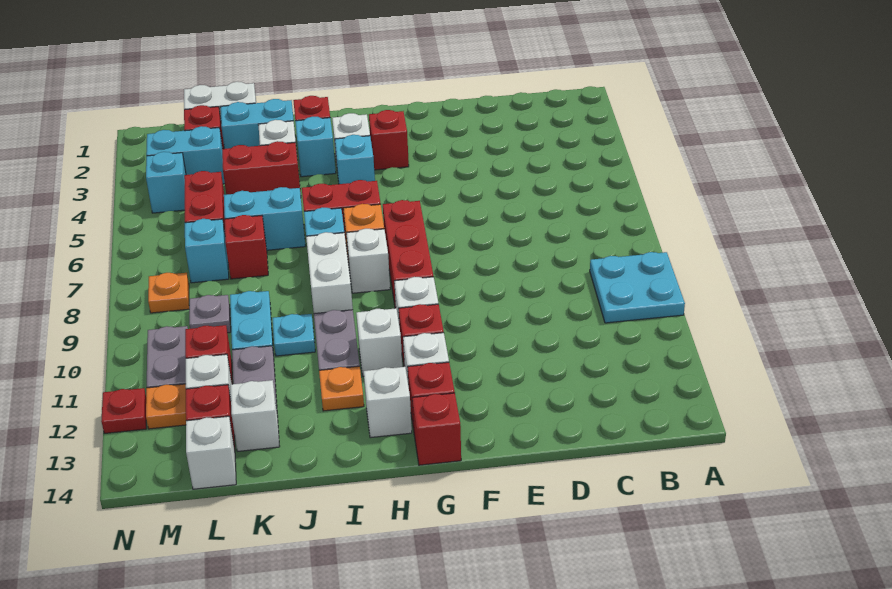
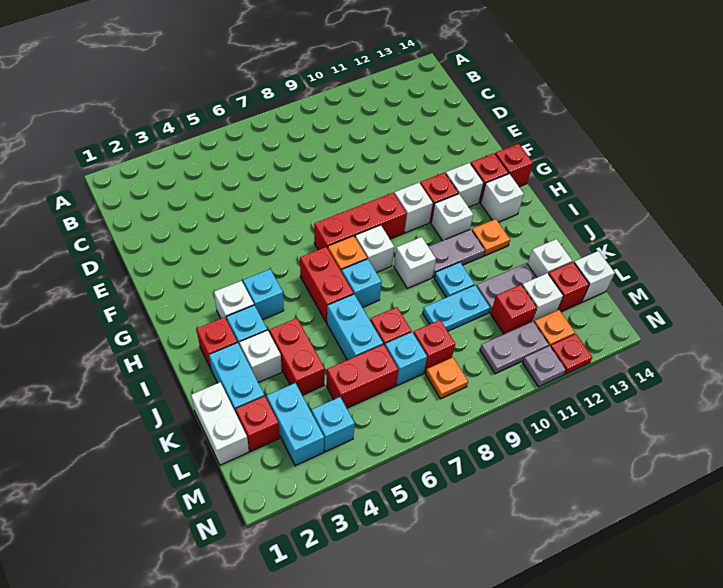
cyan 2x2 plate [590,252,685,323] -> none
red 1x1 brick [369,110,409,170] -> red 1x1 brick moved to [413,320,455,373]
white 1x2 brick [306,232,353,314] -> white 1x1 brick [394,237,436,288]
grey 1x1 plate [189,295,231,333] -> grey 1x1 plate moved to [523,346,566,387]

